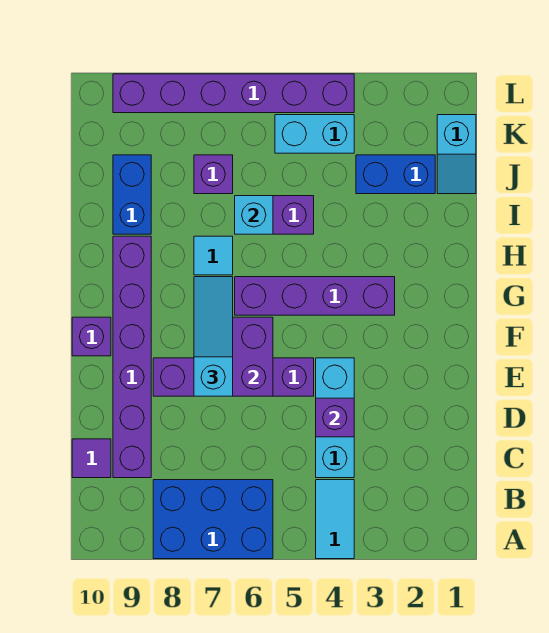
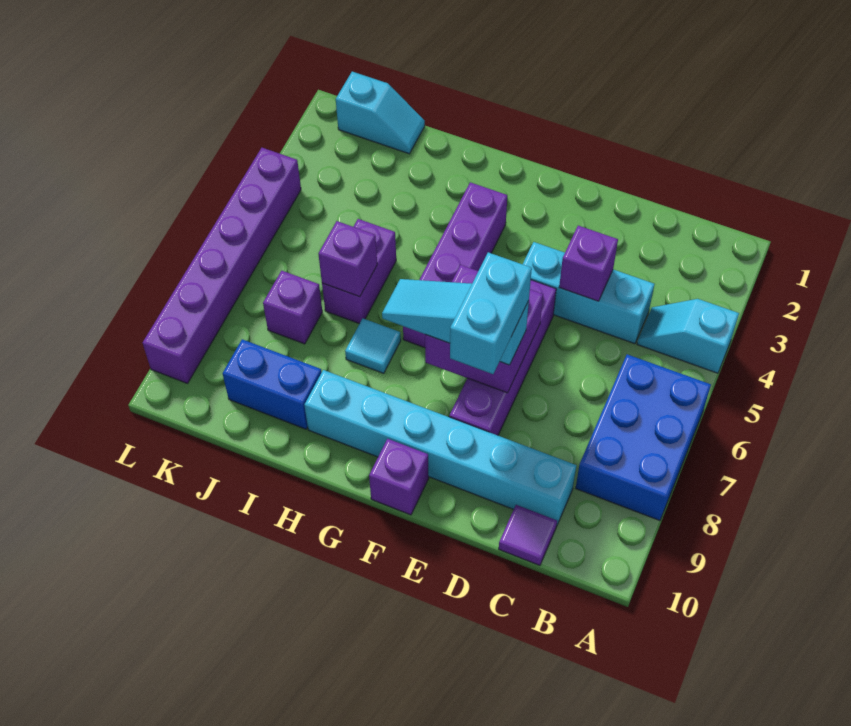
cyan 1x2 tile [316,480,354,559] -> cyan 1x2 slope [637,299,739,373]
purple 1x6 brick [113,236,151,478] -> cyan 1x6 brick [305,370,576,525]
cyan 1x1 brick [235,196,273,234] -> purple 1x1 brick [318,221,377,297]
blue 1x2 brick [356,155,435,194] -> none
cyan 1x2 brick [275,115,354,153] -> cyan 1x2 brick moved to [450,252,532,374]

